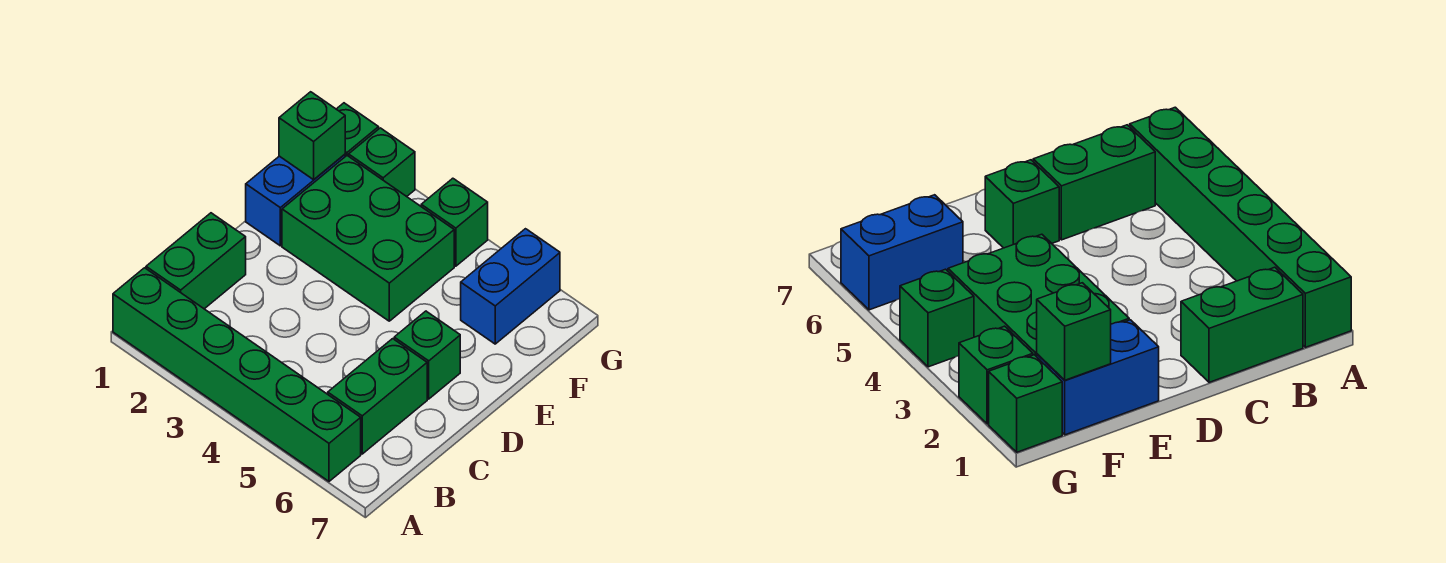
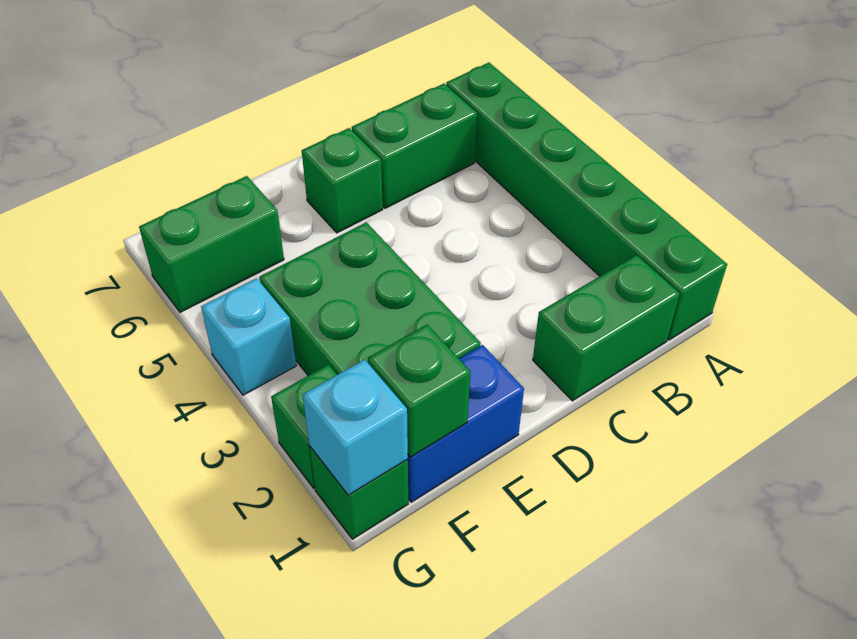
blue 1x2 brick [461,229,560,344] -> green 1x2 brick [139,176,284,312]
none -> cyan 1x1 brick [303,360,408,495]
green 1x1 brick [421,178,488,266] -> cyan 1x1 brick [201,278,296,395]

